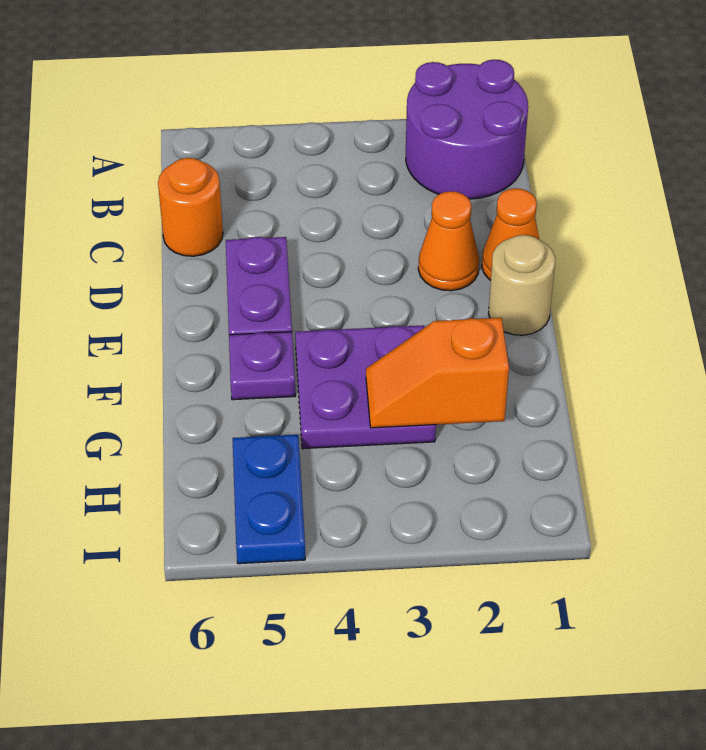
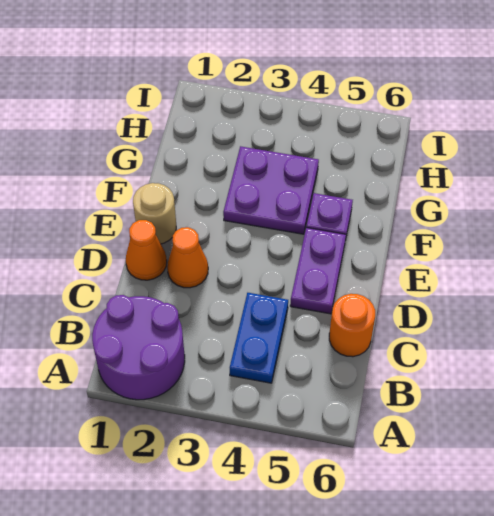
orange 1x2 slope [366,318,509,428] -> none
blue 1x2 plate [233,435,305,564] -> blue 1x2 plate moved to [230,293,288,383]

